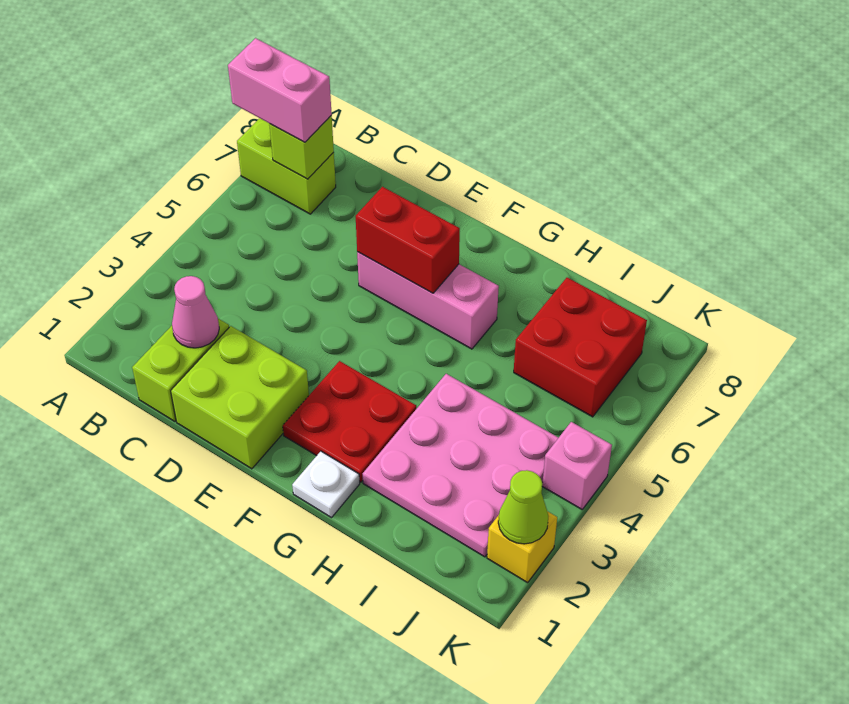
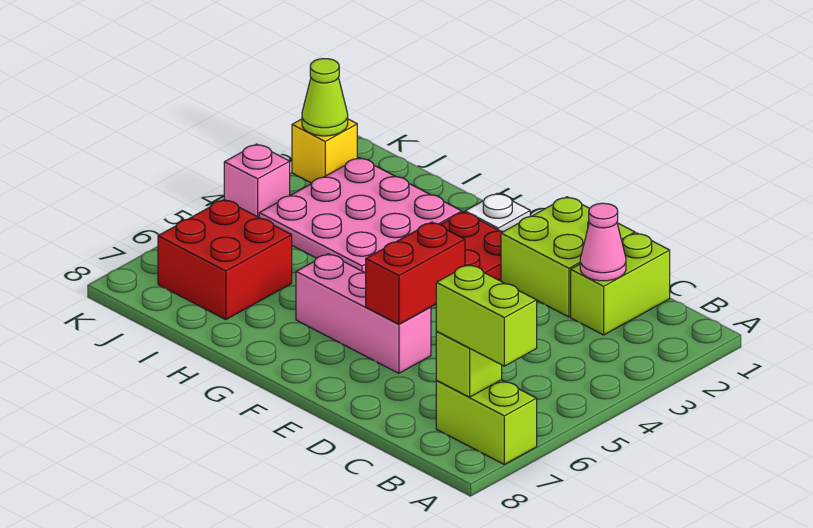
pink 1x2 brick [228,38,332,142] -> lime 1x2 brick [436,265,537,366]
red 1x2 brick [356,187,460,293] -> red 1x2 brick turned to [366,222,465,324]

